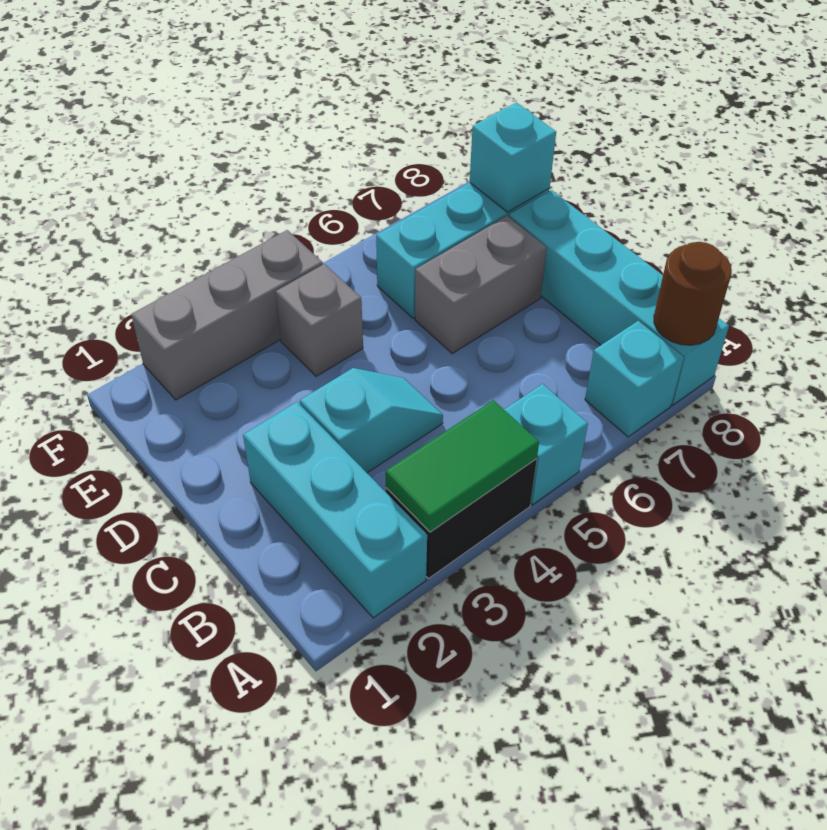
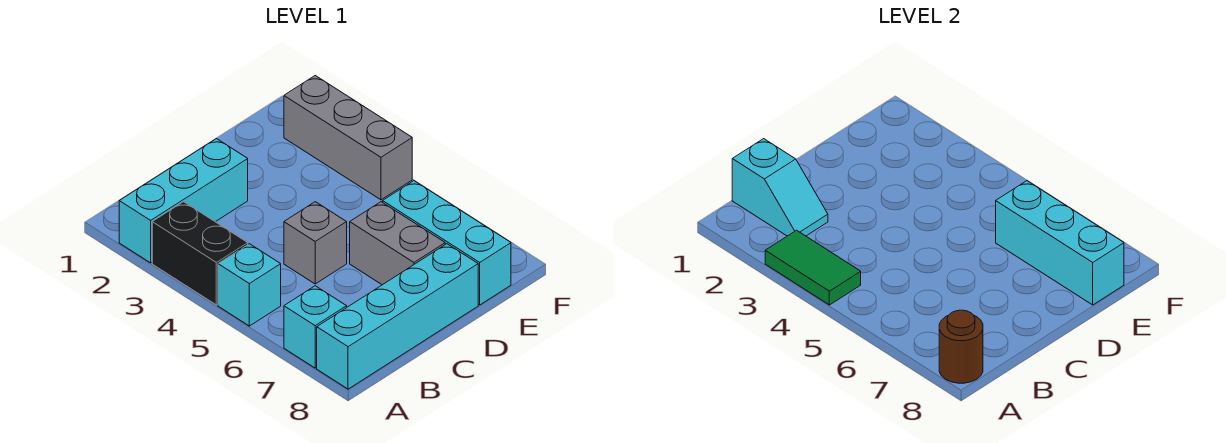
cyan 1x2 slope [300,368,443,473] -> cyan 1x2 slope moved to [732,139,828,236]
grey 1x1 brick [276,264,363,376] -> grey 1x1 brick moved to [284,202,347,284]
cyan 1x1 brick [470,102,556,212] -> cyan 1x3 brick [996,181,1124,305]

